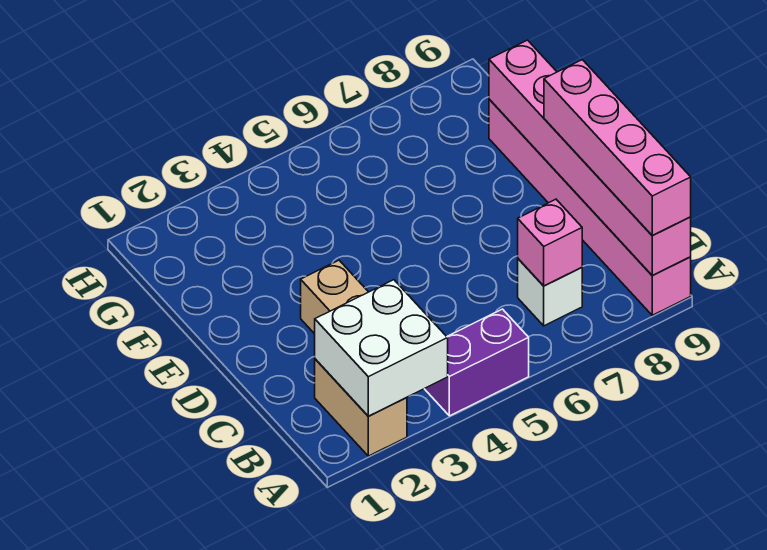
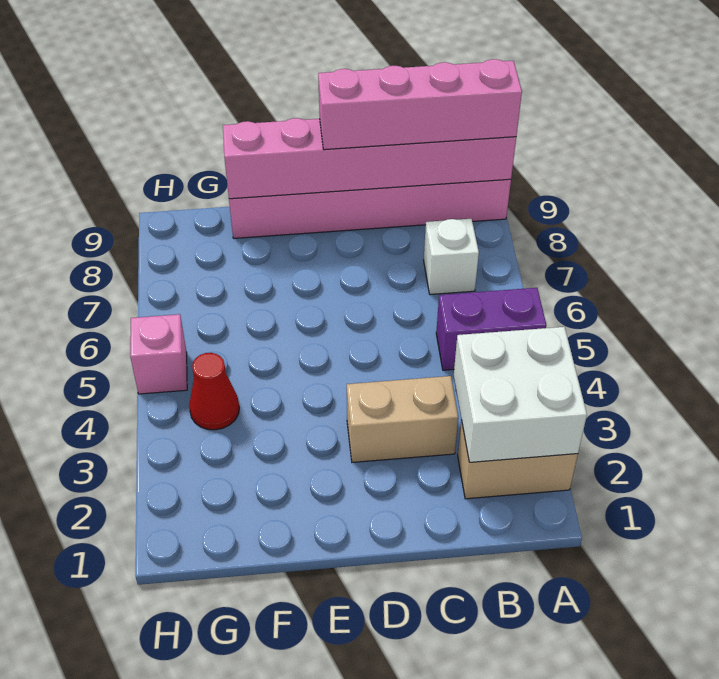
purple 1x2 brick [425,309,529,416] -> purple 1x2 brick turned to [436,288,546,370]
pink 1x1 brick [518,199,582,286] -> pink 1x1 brick moved to [130,314,187,394]
none -> red 1x1 cone [189,353,239,430]

